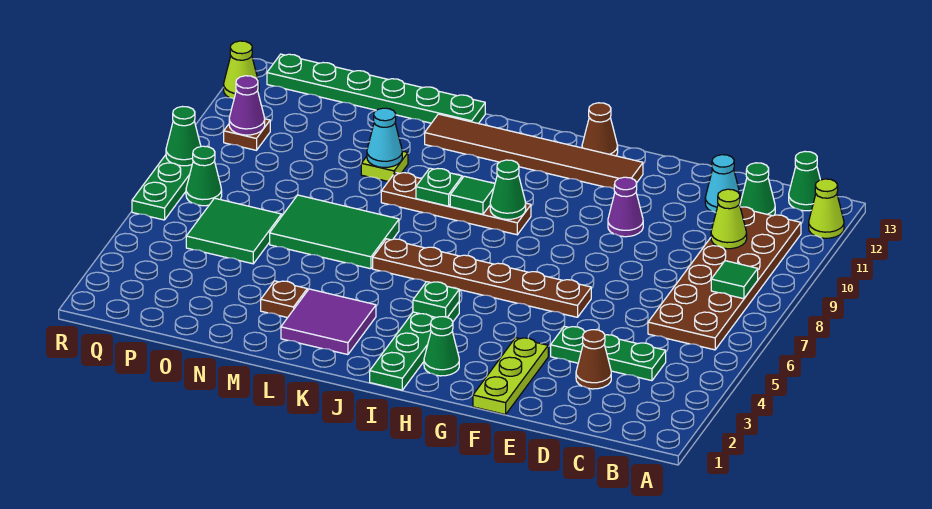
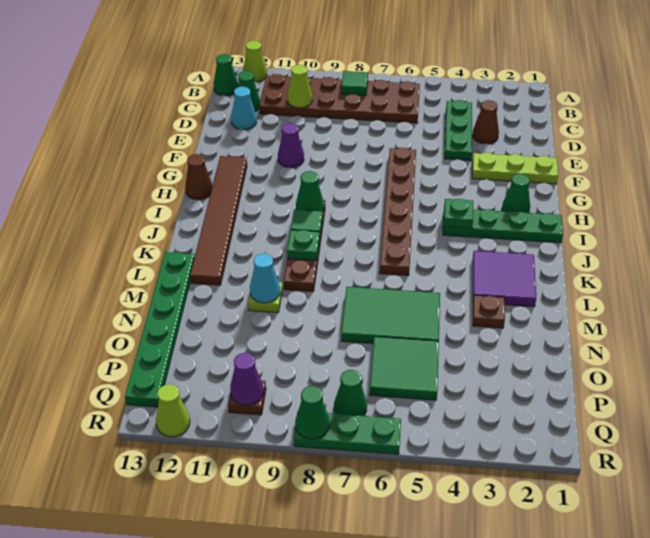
green 2x3 tile [270,195,399,269] -> green 2x3 tile turned to [341,287,440,344]

